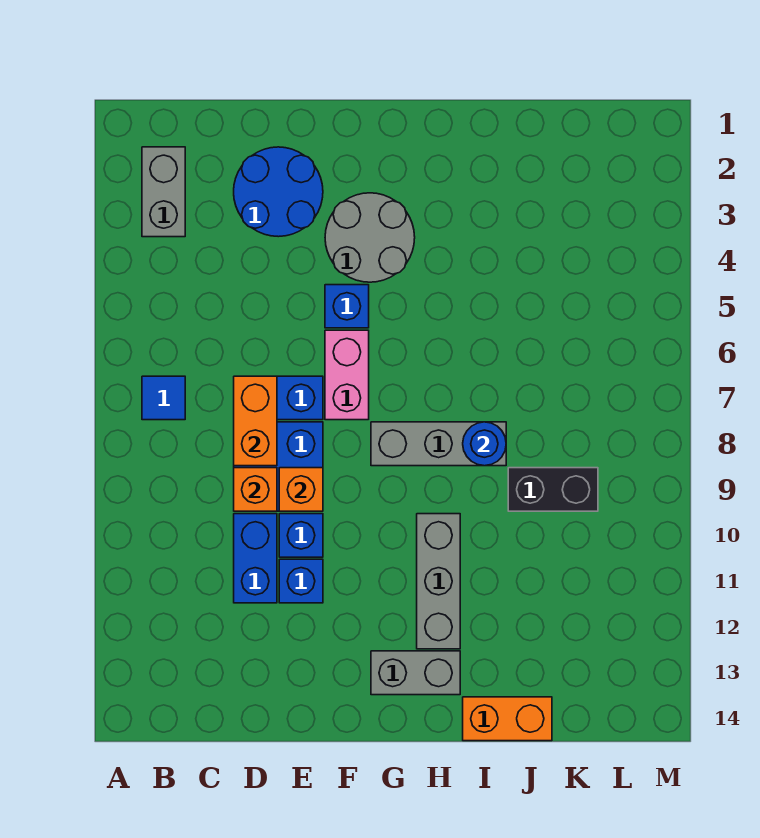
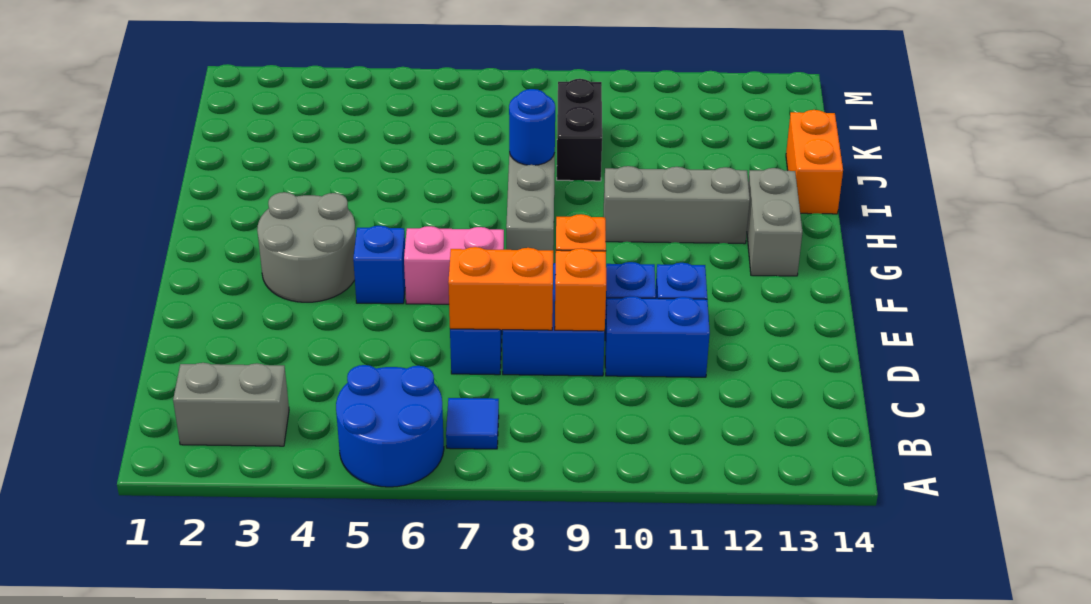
blue 2x2 round brick [234,147,323,237] -> blue 2x2 round brick moved to [336,365,444,487]

